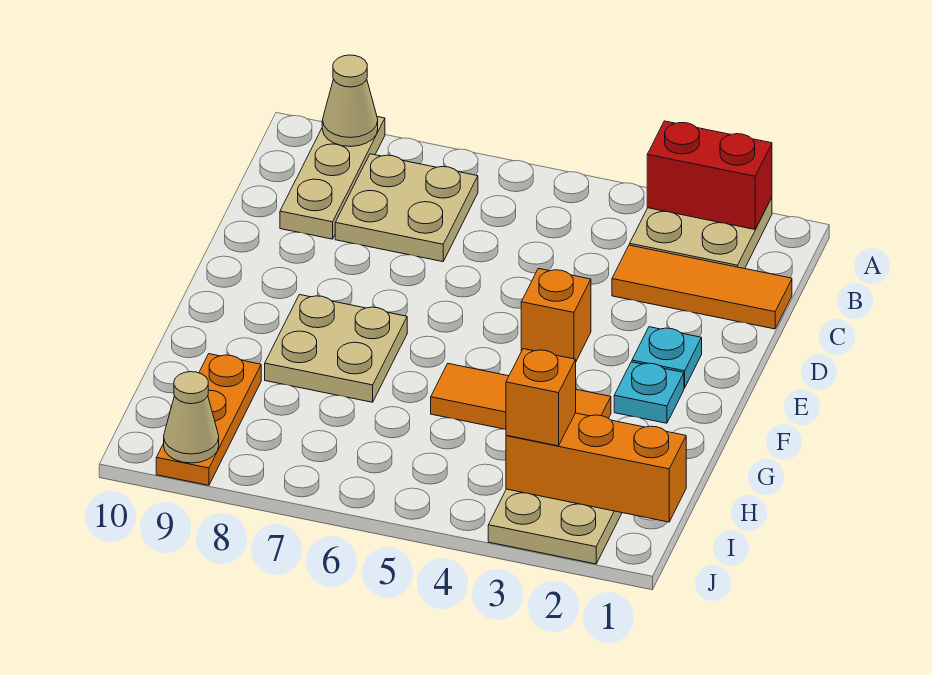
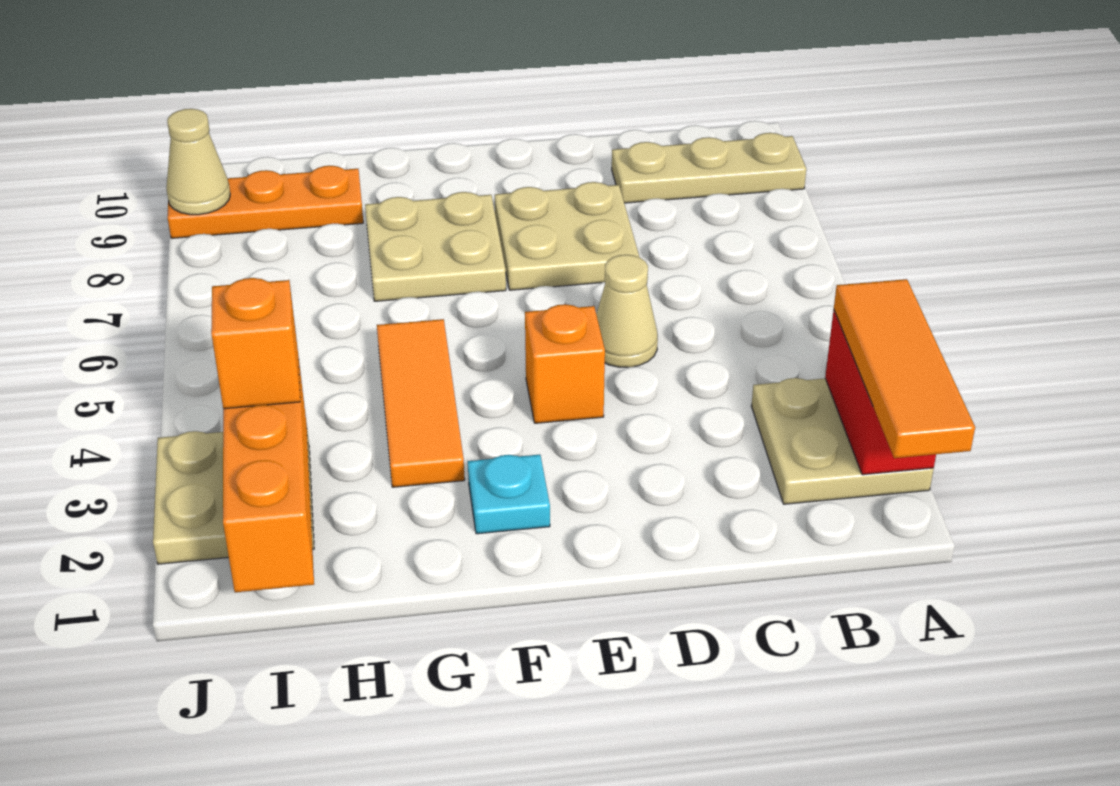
tan 1x1 cone [322,55,378,147] -> tan 1x1 cone moved to [596,255,658,367]
tan 2x2 plate [335,154,478,262] -> tan 2x2 plate moved to [495,182,639,290]
orange 1x3 tile [612,245,792,329] -> orange 1x3 tile moved to [834,279,975,458]
cyan 1x1 plate [632,327,702,388] -> none

